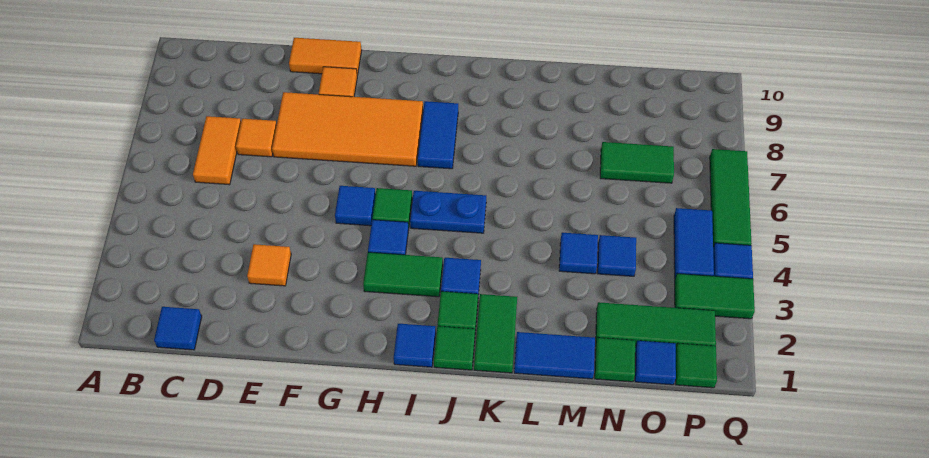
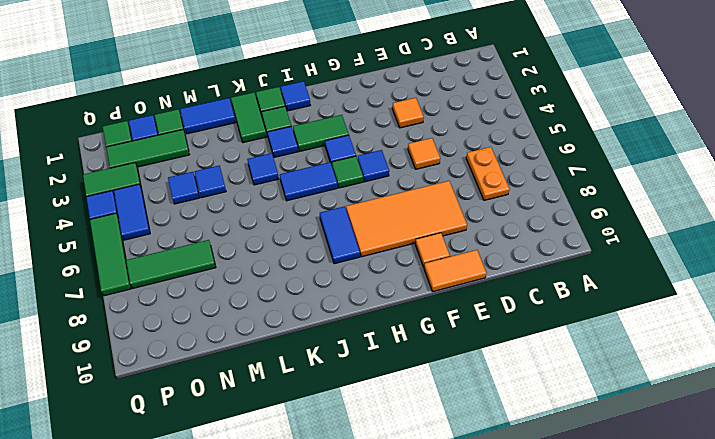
blue 1x1 tile [154,307,202,350] -> blue 1x1 tile moved to [247,153,279,185]
orange 1x2 tile [193,116,241,185] -> orange 1x2 plate [466,147,510,200]
orange 1x1 tile [236,119,277,157] -> orange 1x1 tile moved to [408,138,440,169]
blue 1x2 plate [410,191,486,233] -> blue 1x2 tile [280,162,337,201]
green 1x2 tile [600,142,674,183] -> green 1x3 tile [126,240,216,288]

